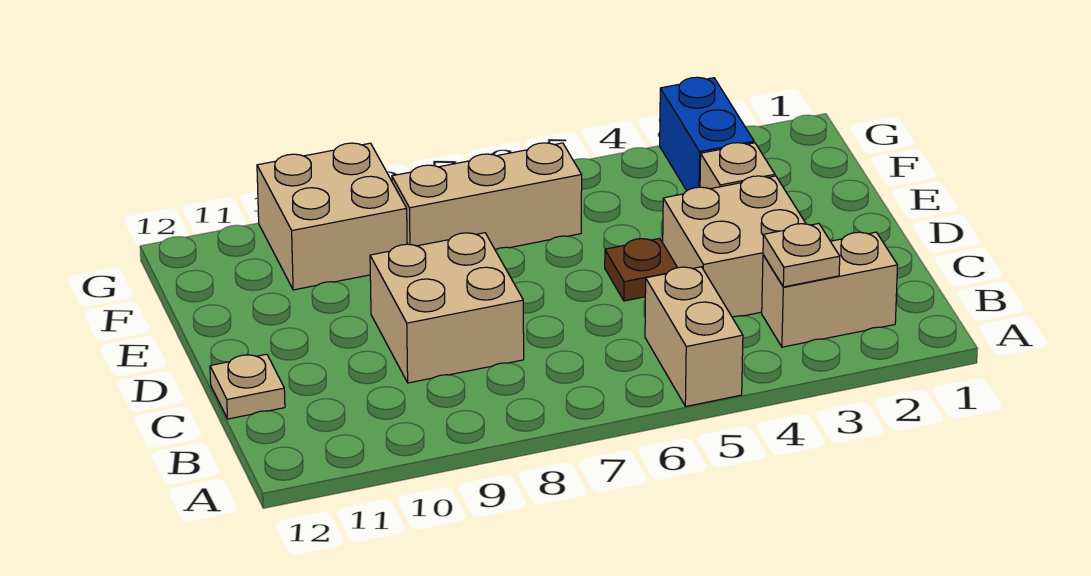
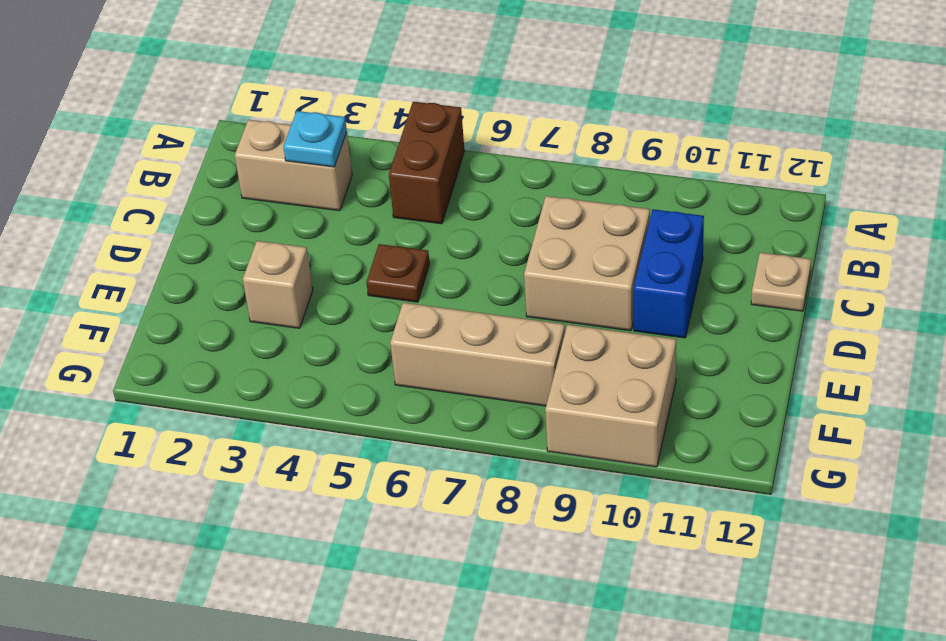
tan 1x2 brick [645,267,743,407] -> brown 1x2 brick [389,102,464,224]
tan 1x1 plate [763,224,840,287] -> cyan 1x1 plate [283,111,347,167]
tan 2x2 brick [663,176,806,317] -> none
blue 1x2 brick [660,77,754,191] -> blue 1x2 brick moved to [633,209,704,338]

